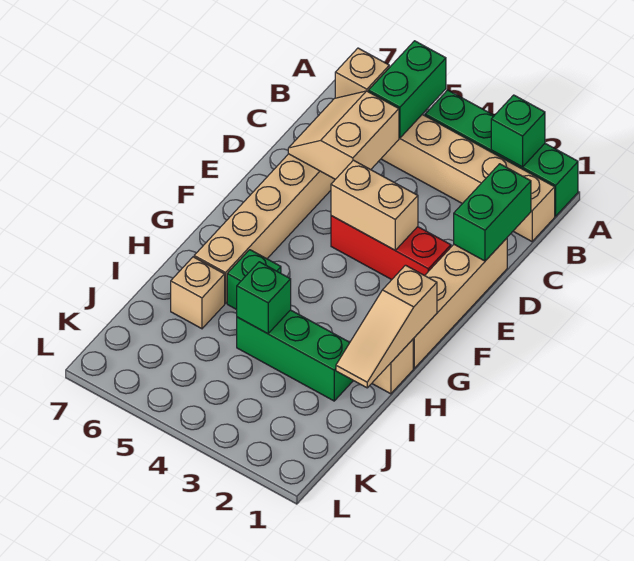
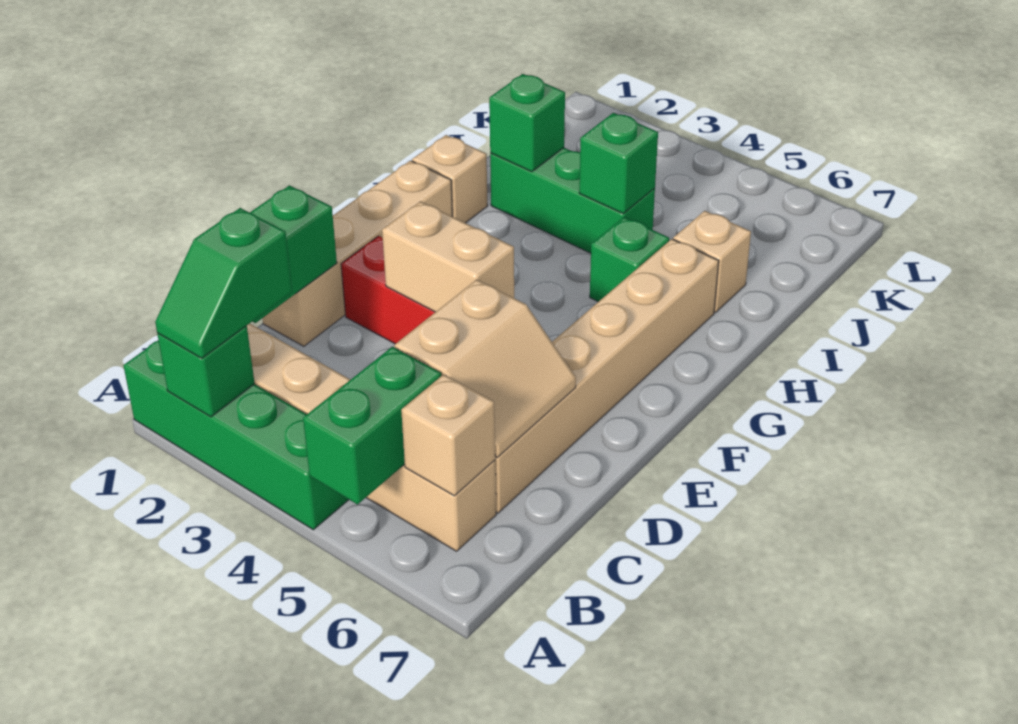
none -> green 1x2 slope [155,208,292,358]
tan 1x3 slope [336,265,437,388] -> none
none -> green 1x1 brick [489,74,565,172]

